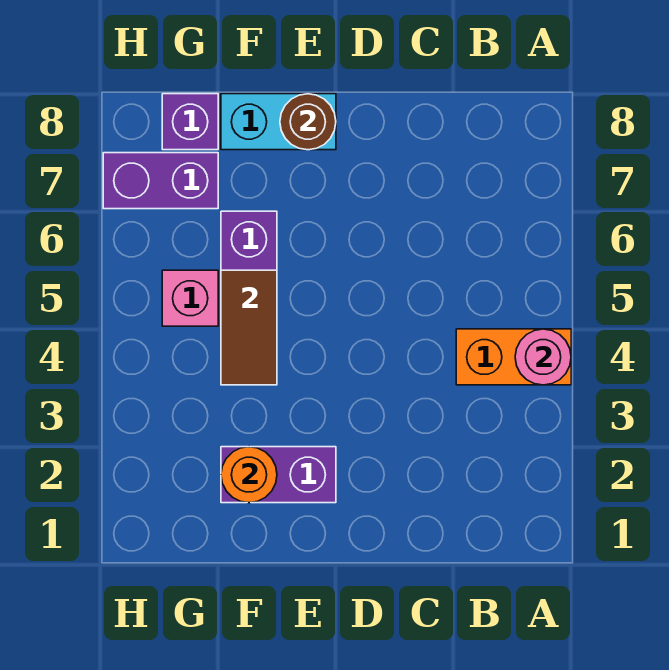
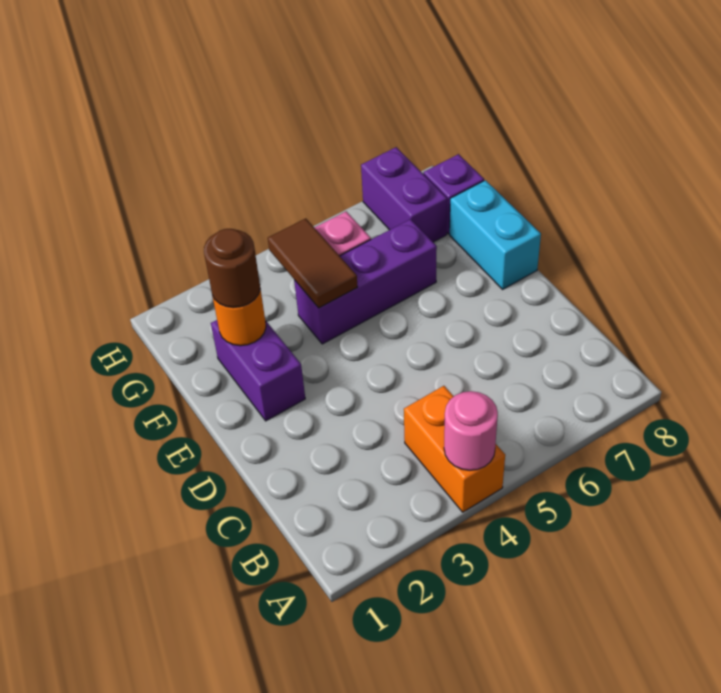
brown 1x1 round brick [280,94,336,150] -> brown 1x1 round brick moved to [204,229,260,308]
brown 1x2 tile [221,270,277,385] -> brown 1x2 tile turned to [268,218,357,308]

